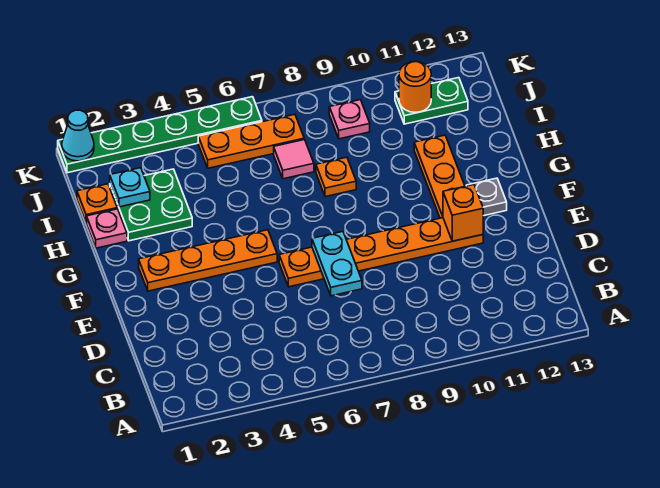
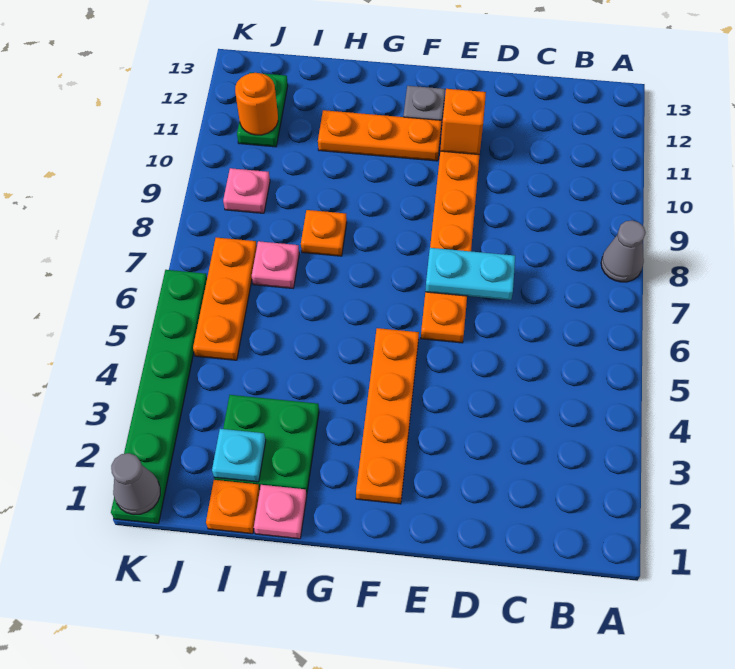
none -> grey 1x1 cone [601,220,646,282]
pink 1x1 tile [274,140,314,179] -> pink 1x1 plate [252,241,299,288]
cyan 1x1 cone [62,110,94,161] -> grey 1x1 cone [111,453,160,515]

